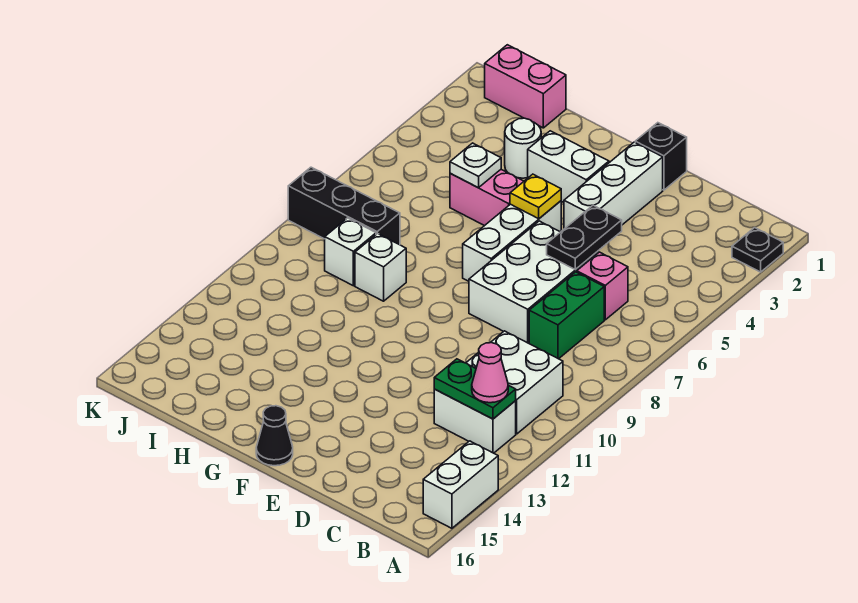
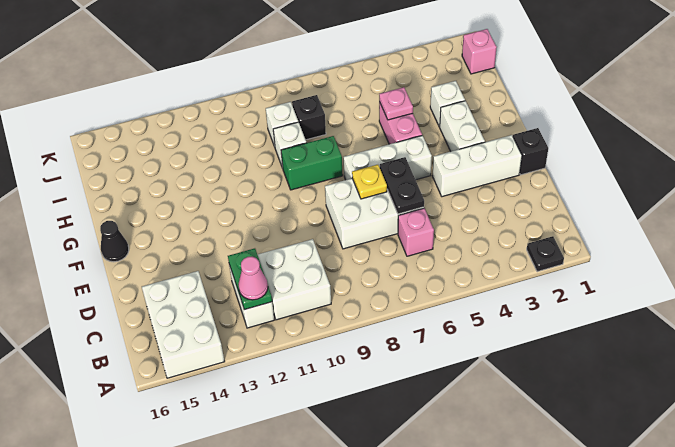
white 1x2 brick [423,441,498,528] -> white 2x3 brick [142,271,225,378]
green 1x2 brick [529,272,604,359] -> green 1x2 brick moved to [281,136,343,190]
black 1x2 plate [547,205,622,270] -> black 1x2 plate turned to [380,157,424,214]
yellow 1x1 plate [510,174,561,219] -> yellow 1x1 plate moved to [352,165,387,199]
white 1x1 round brick [505,118,541,178] -> white 1x1 brick [430,81,465,127]
white 1x1 plate [450,143,501,188] -> pink 1x1 plate [379,87,413,120]
pink 1x2 brick [485,45,566,128] -> pink 1x1 brick [462,29,497,74]
black 1x3 brick [288,167,400,245] -> black 1x1 brick [292,95,326,140]

